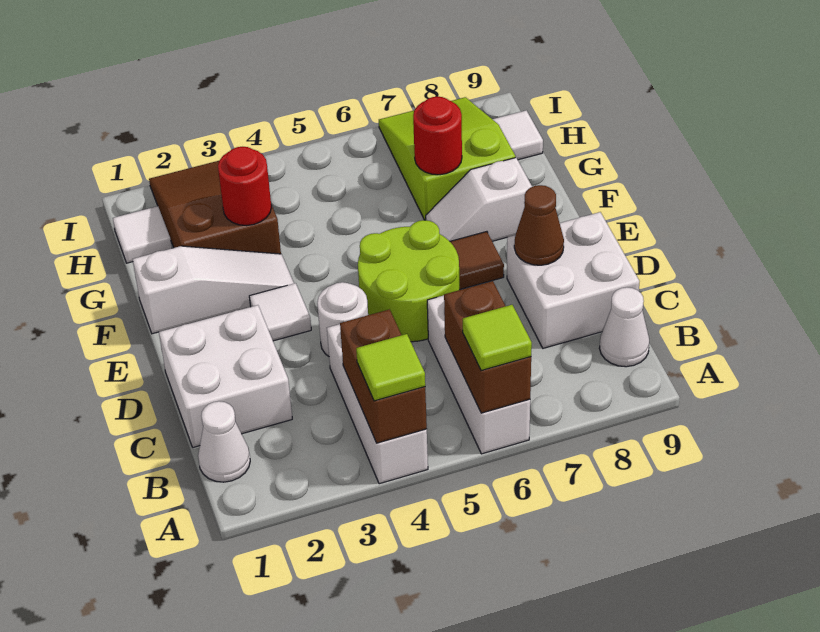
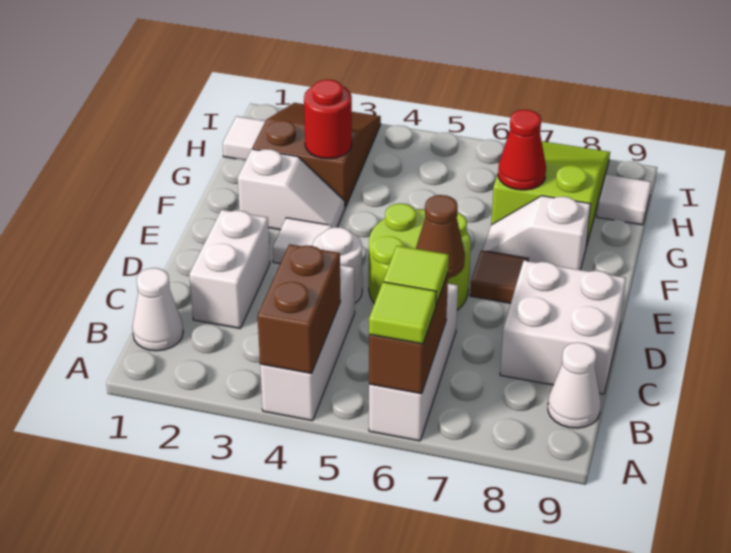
lime 1x1 tile [356,334,425,401] -> lime 1x1 tile moved to [383,246,449,305]
white 2x2 brick [159,305,292,448] -> white 1x2 brick [189,210,270,328]
brown 1x1 cone [514,185,564,265] -> brown 1x1 cone moved to [416,195,465,278]
white 1x3 slope [133,246,294,334] -> white 1x2 slope [238,149,345,230]
red 1x1 round brick [413,97,462,175] -> red 1x1 cone [498,110,546,190]

